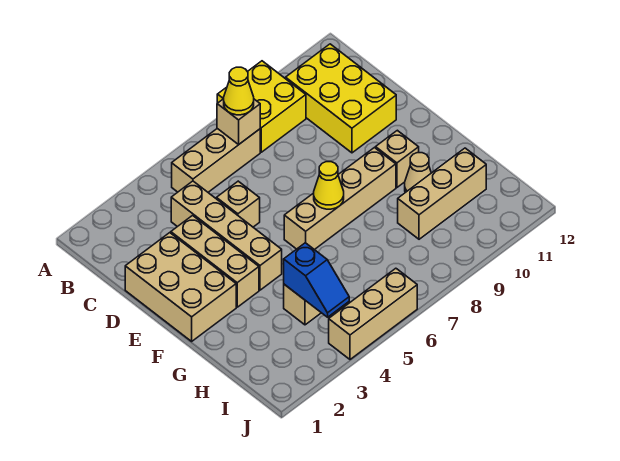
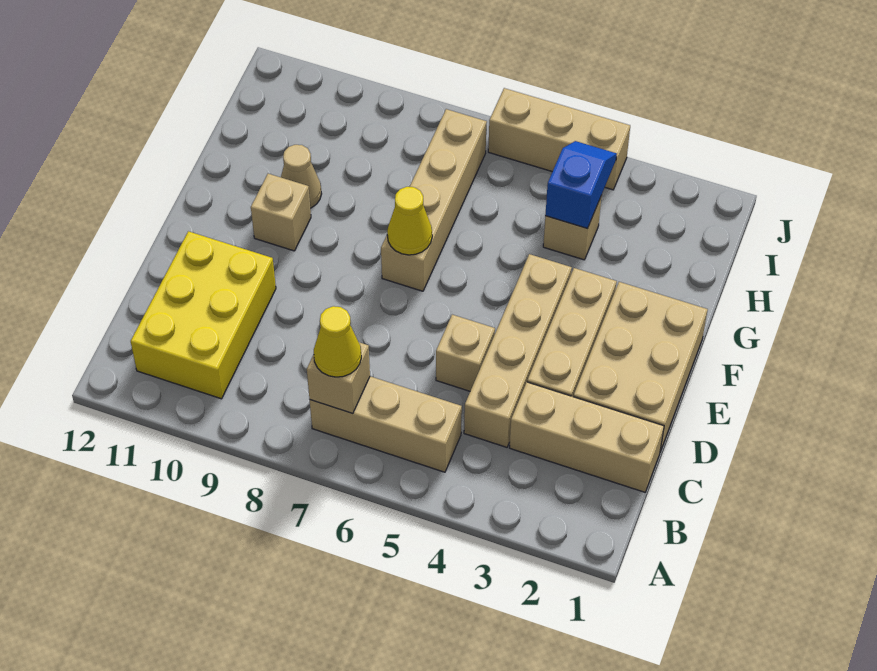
yellow 2x2 brick [217,61,306,152] -> none
tan 1x4 brick [284,148,396,250] -> tan 1x4 brick turned to [381,109,487,291]
tan 1x3 brick [398,148,486,239] -> tan 1x3 brick moved to [510,382,664,492]

